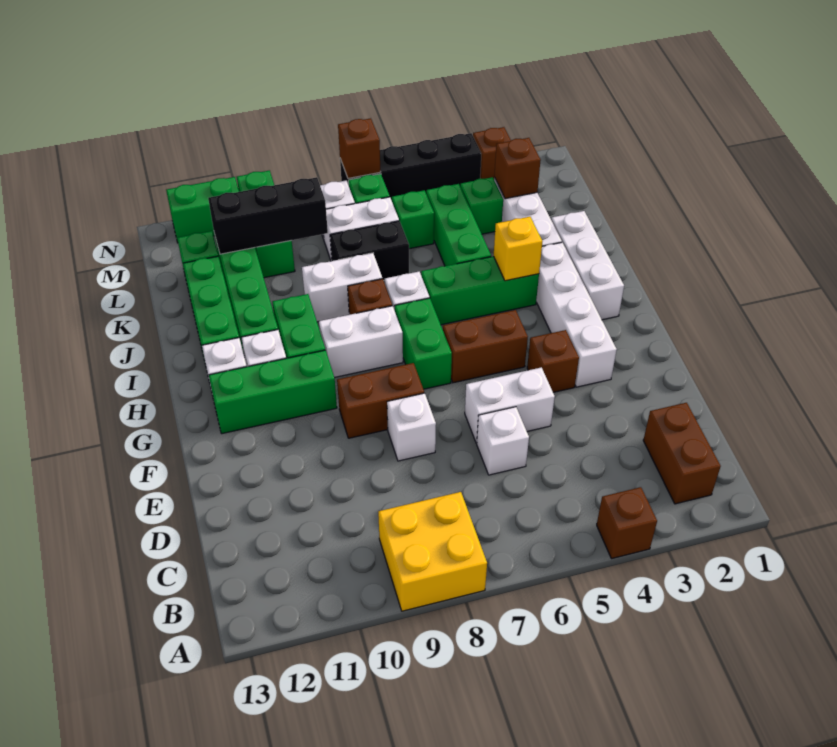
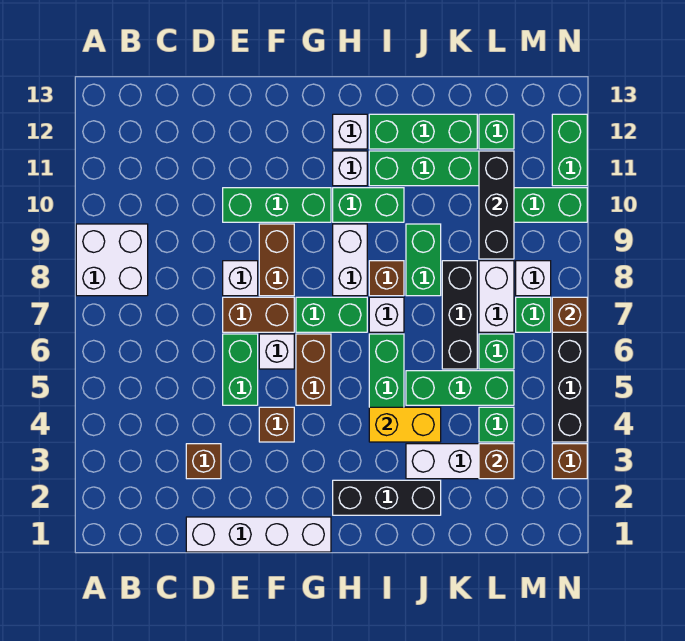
brown 1x1 brick [597,487,657,559] -> brown 1x1 brick moved to [186,444,221,479]
yellow 2x2 brick [378,492,487,611] -> white 2x2 brick [76,224,148,296]
brown 1x2 brick [643,403,721,504] -> brown 1x2 brick moved to [223,297,294,332]
white 1x1 brick [477,407,529,475] -> white 1x1 brick moved to [259,334,294,369]
white 1x2 brick [465,367,555,443] -> green 1x2 brick [223,334,258,405]
white 1x4 brick [536,243,617,387] -> white 1x4 brick moved to [186,517,331,552]
green 1x3 brick [209,350,337,434] -> green 1x3 brick turned to [223,188,331,222]
white 1x3 brick [551,211,624,320] -> black 1x3 brick [333,480,441,515]
yellow 1x1 brick [494,217,542,281] -> yellow 1x2 brick [369,407,441,442]
white 1x2 brick [302,253,382,322] -> green 1x2 brick [406,224,441,296]
black 1x2 brick [330,221,409,280] -> black 1x3 brick [442,261,477,369]

